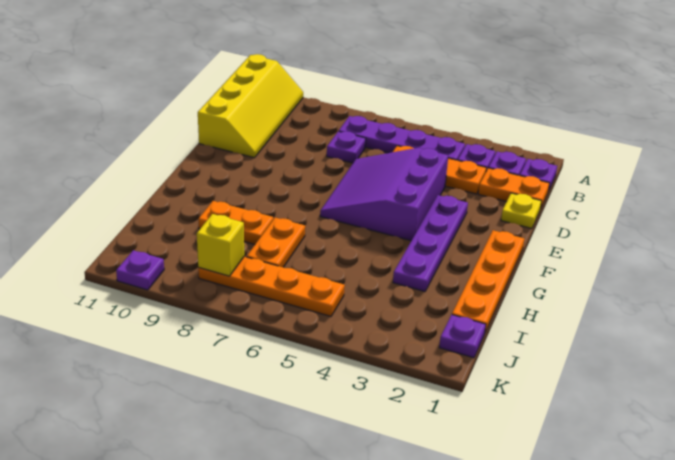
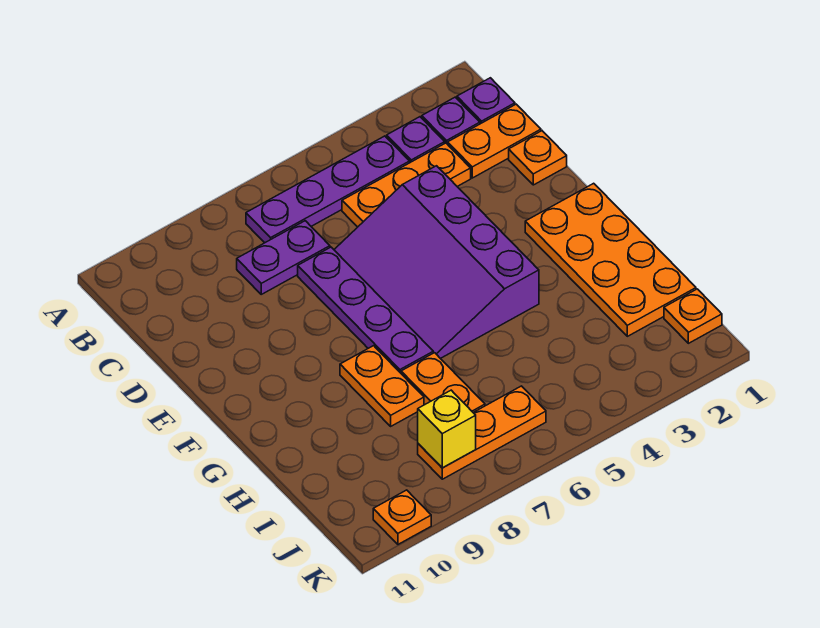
yellow 2x4 slope [198,54,303,158] -> none
purple 1x1 plate [327,131,366,163] -> purple 1x2 plate [237,221,330,294]
yellow 1x1 plate [501,193,542,229] -> orange 1x1 plate [509,131,567,185]
purple 3x3 slope [320,148,448,241] -> purple 3x4 slope [334,166,539,359]
purple 1x4 plate [393,195,468,291] -> purple 1x4 plate moved to [298,247,433,373]
orange 1x4 plate [452,230,524,333] -> orange 2x4 plate [525,183,696,336]
orange 1x2 plate [198,201,273,245] -> orange 1x2 plate turned to [340,346,424,426]
purple 1x1 plate [439,315,486,358] -> orange 1x1 plate [664,289,722,343]
orange 1x4 plate [198,257,345,316] -> orange 1x3 plate [418,386,546,479]
purple 1x1 plate [116,250,164,290] -> orange 1x1 plate [373,490,431,544]

